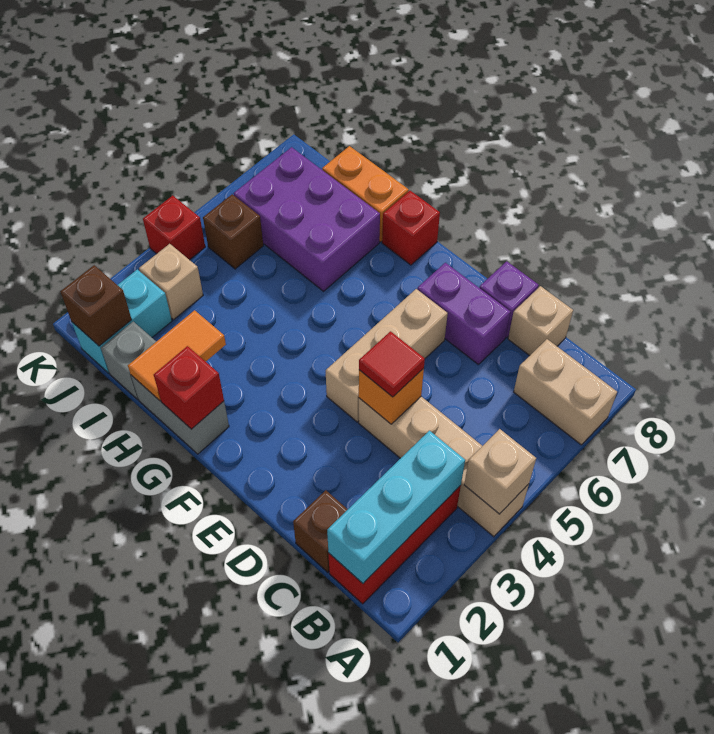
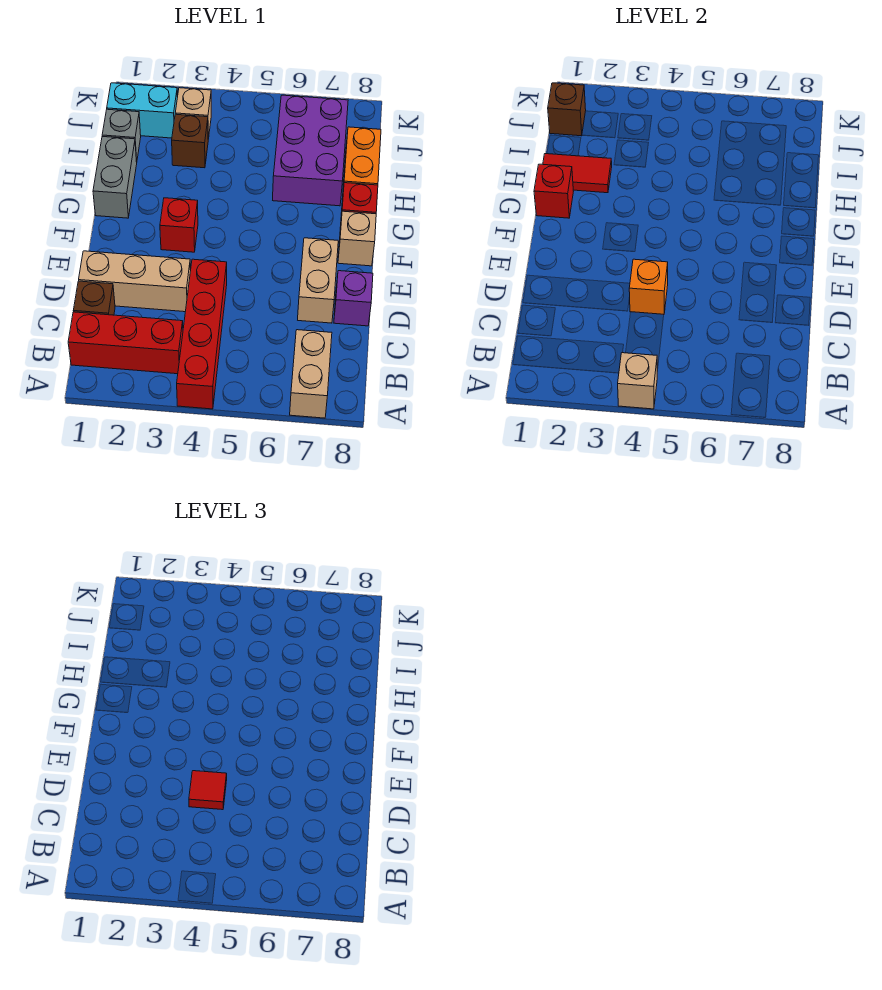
tan 1x4 brick [359,397,529,537] -> red 1x4 brick [177,259,227,409]
cyan 1x3 brick [327,431,465,583] -> none
tan 1x1 brick [508,286,573,356] -> tan 1x1 brick moved to [338,211,376,266]
purple 1x2 brick [417,263,510,364] -> tan 1x2 brick [298,238,338,323]
tan 1x3 brick [326,289,448,422] -> tan 1x3 brick moved to [79,251,191,312]
orange 1x2 tile [128,310,226,401] -> red 1x2 tile [543,154,612,193]
brown 1x1 brick [203,194,263,269] -> brown 1x1 brick moved to [172,114,208,168]
red 1x1 brick [143,196,205,260] -> red 1x1 brick moved to [160,198,198,252]

